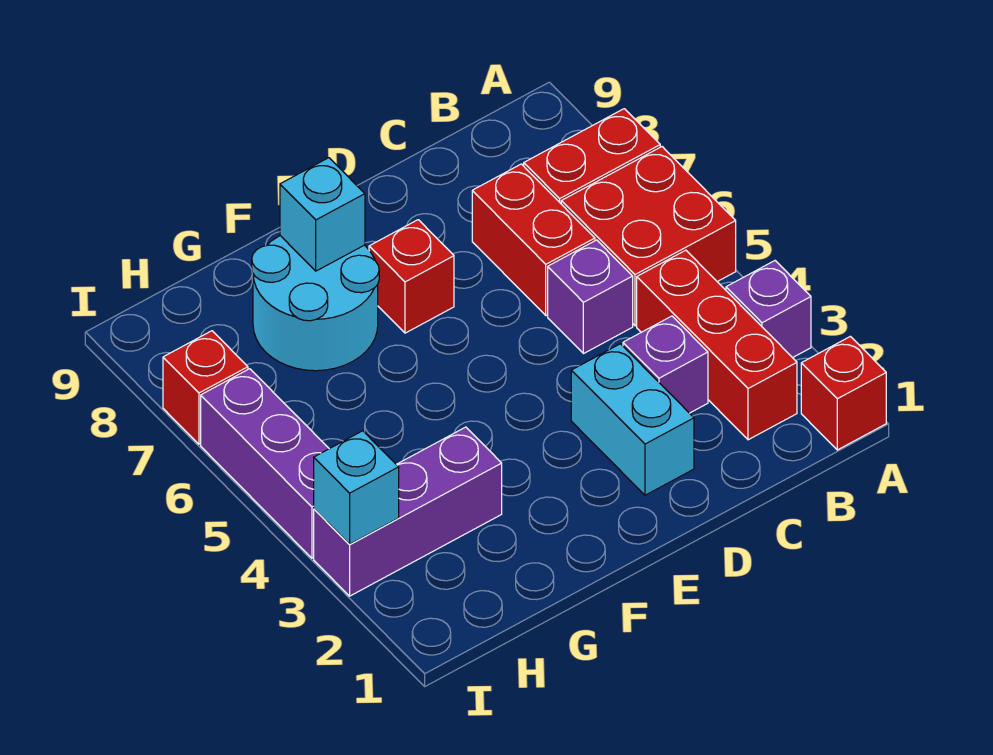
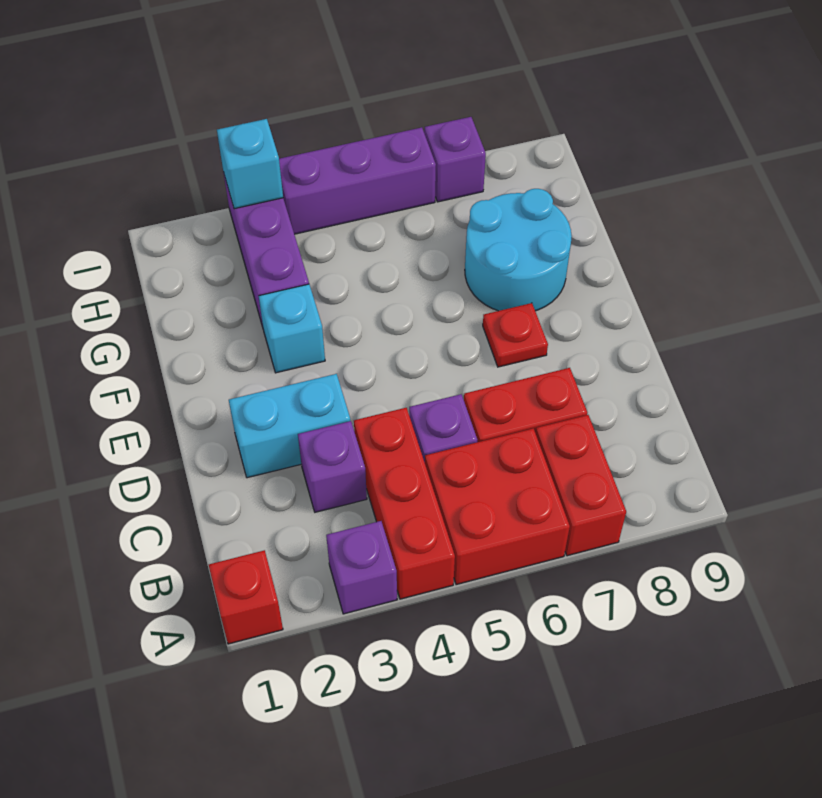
red 1x3 brick [637,250,797,440] -> red 1x3 brick turned to [354,408,455,599]
red 1x1 brick [369,220,454,333] -> red 1x1 plate [483,303,548,367]
cyan 1x1 brick [280,158,365,271] -> cyan 1x1 brick moved to [259,284,325,373]
red 1x1 brick [163,331,248,444] -> purple 1x1 brick [424,117,486,202]

